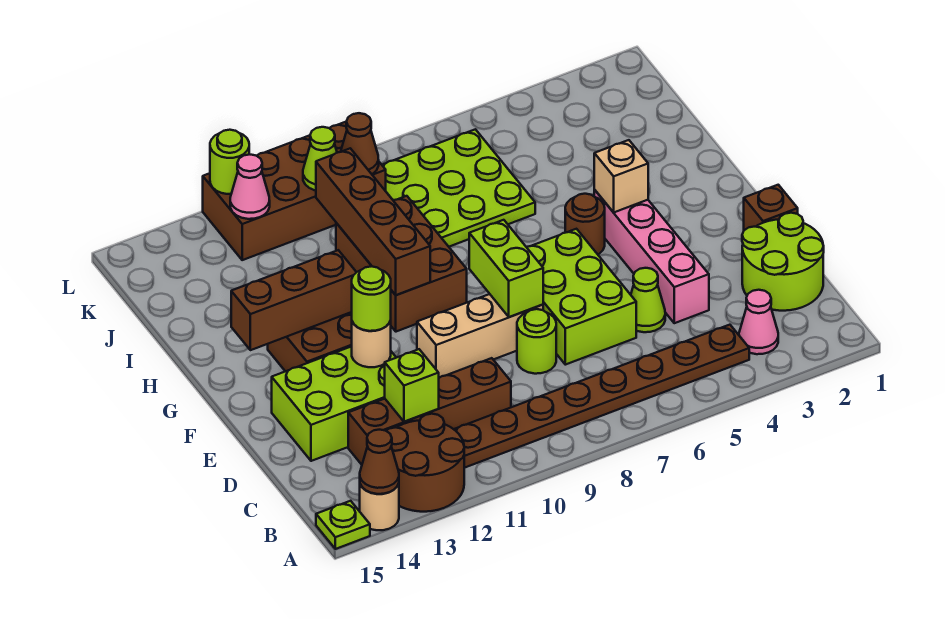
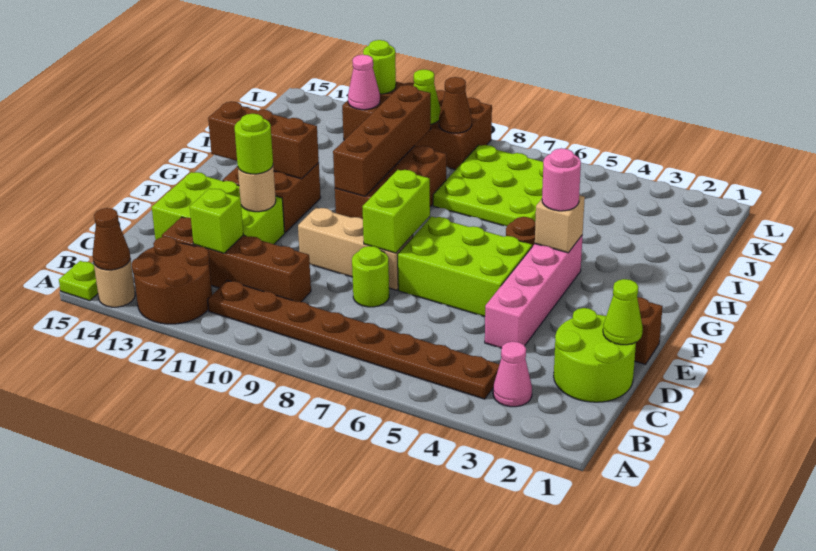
lime 1x1 cone [631,268,665,332] -> lime 1x1 cone moved to [603,279,643,345]
lime 2x3 brick [527,229,636,365] -> lime 2x3 brick turned to [398,217,532,317]
none -> pink 1x1 round brick [542,148,581,211]

